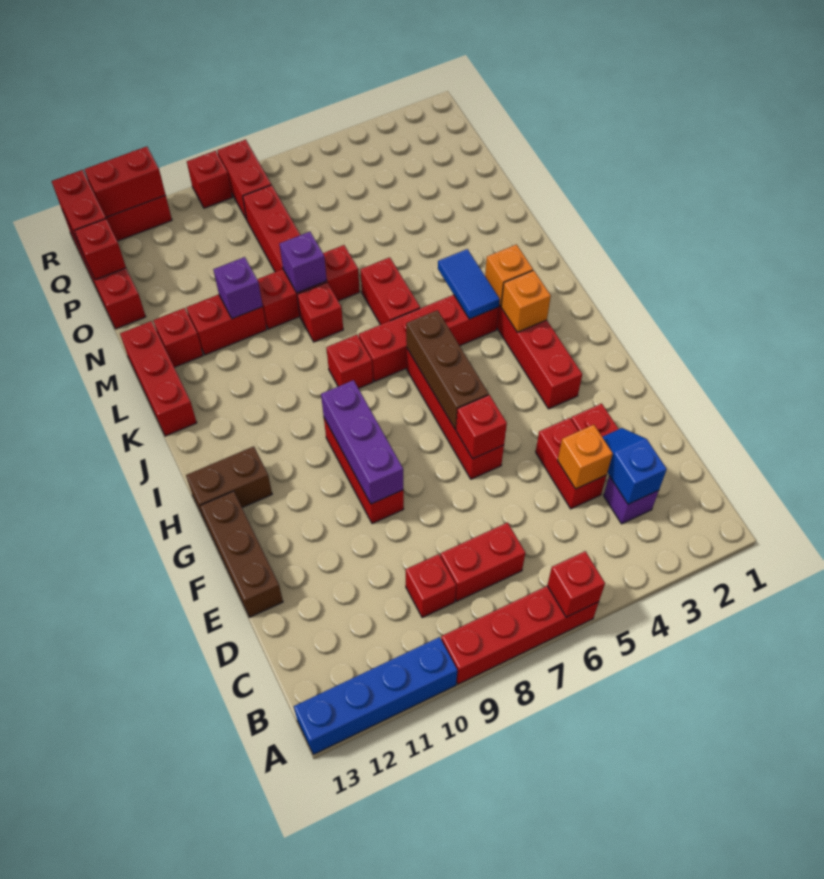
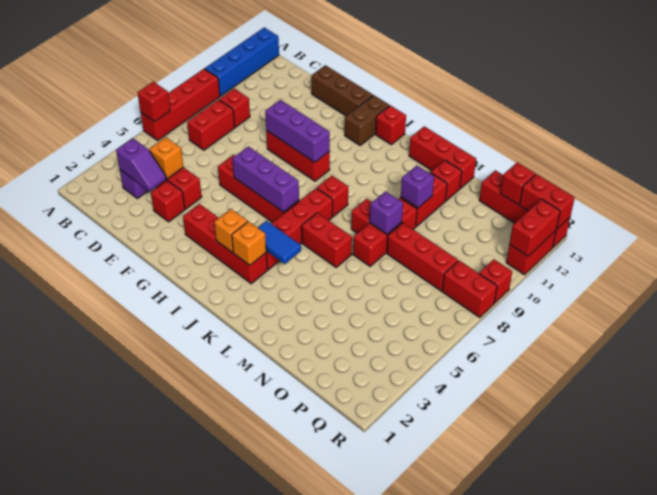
blue 1x2 slope [603,428,667,504] -> purple 1x2 slope [116,138,166,191]
red 1x1 brick [456,395,507,459] -> red 1x1 brick moved to [376,105,406,145]
brown 1x3 brick [406,310,489,429] -> purple 1x3 brick [232,146,299,212]

